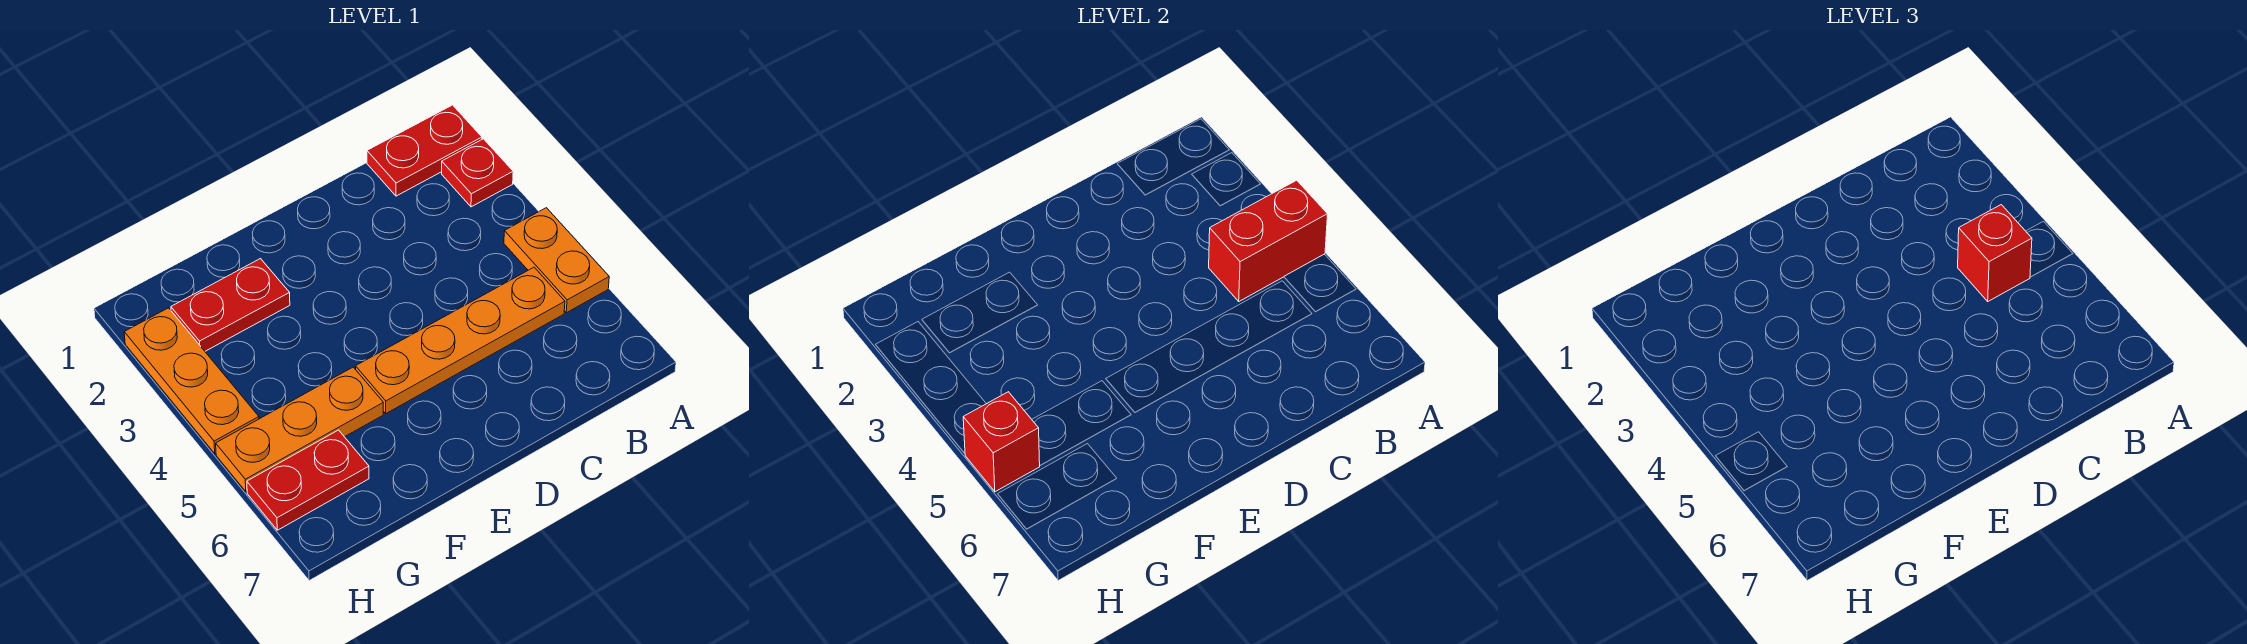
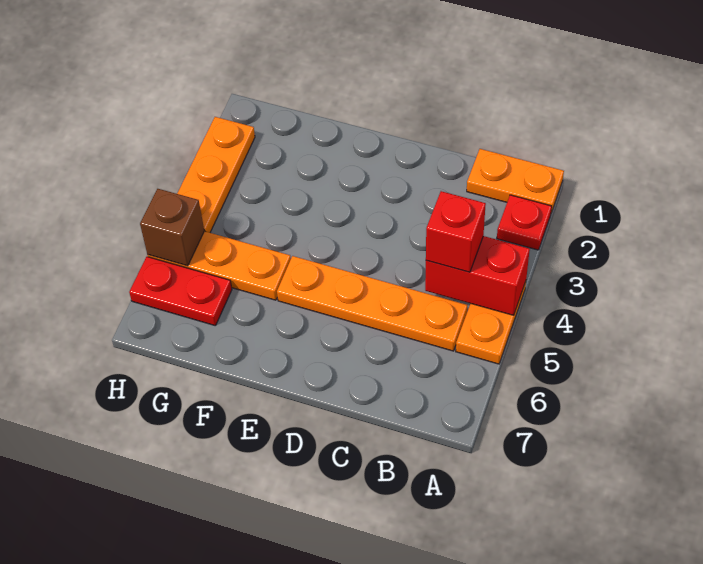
red 1x2 plate [367,105,482,196] -> orange 1x2 plate [467,149,564,213]
red 1x2 plate [171,259,290,351] -> none
red 1x1 brick [963,392,1040,492] -> brown 1x1 brick [140,189,204,266]

